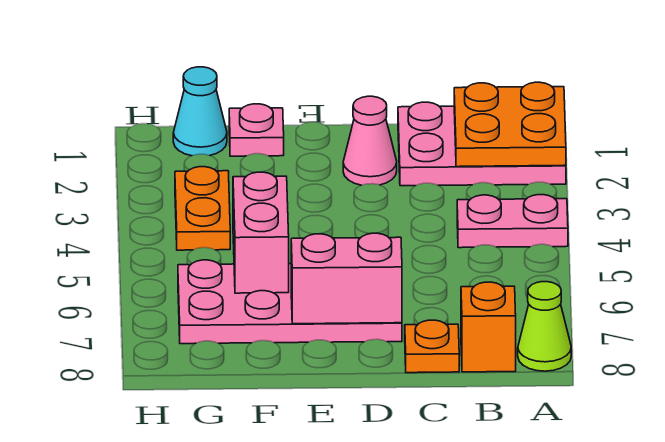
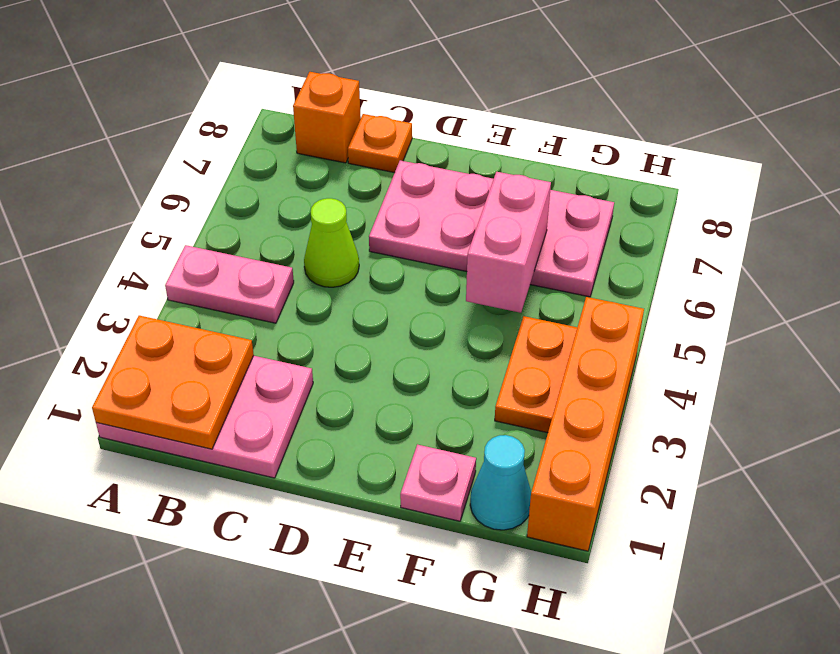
lime 1x1 cone [518,282,571,371] -> lime 1x1 cone moved to [304,198,359,287]
pink 1x1 cone [343,96,397,185] -> none
pink 1x2 brick [291,233,402,324] -> none
none -> orange 1x4 brick [527,297,644,551]

